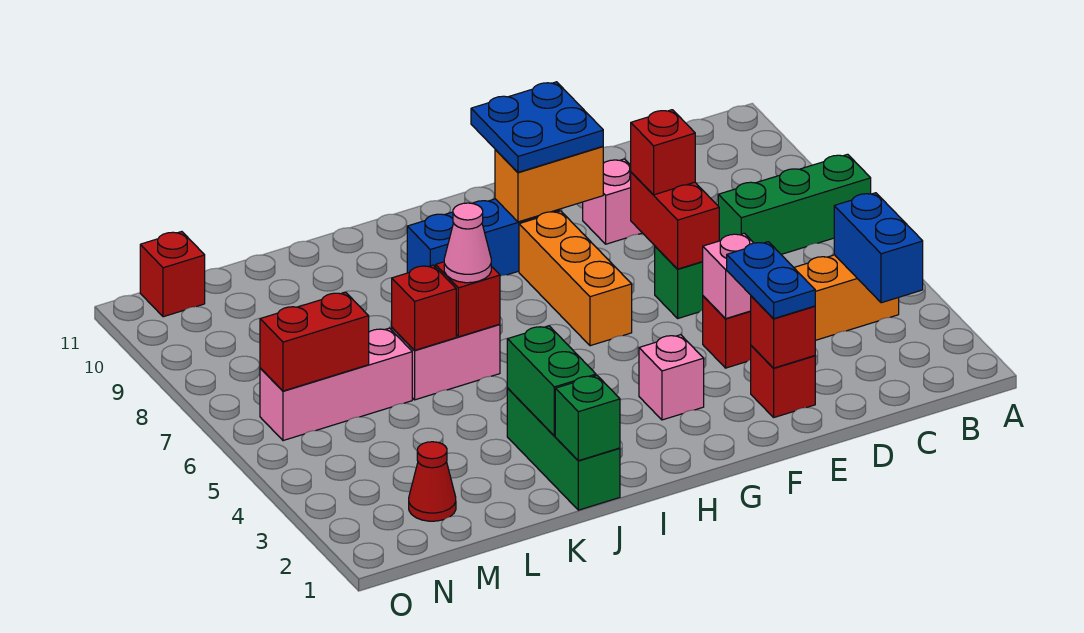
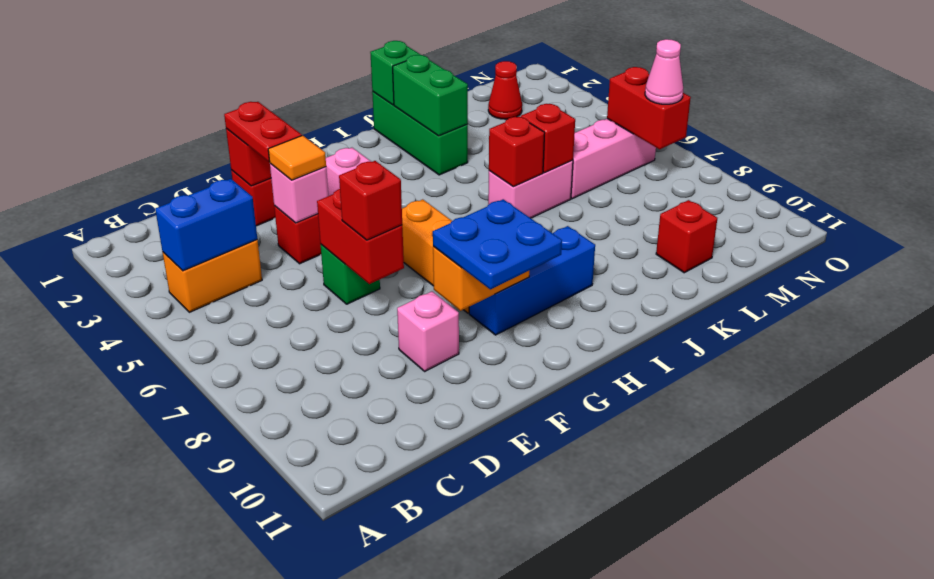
green 1x3 brick [718,154,871,254] -> none
blue 1x2 brick [834,193,923,303] -> blue 1x2 brick turned to [155,179,257,271]
blue 1x2 plate [727,242,815,318] -> red 1x2 plate [224,102,302,162]
none -> orange 1x1 tile [268,135,326,180]
pink 1x1 cone [444,203,491,283] -> pink 1x1 cone moved to [645,39,683,104]
red 1x2 brick [260,292,369,391] -> red 1x2 brick turned to [607,67,691,149]
red 1x1 brick [140,232,205,317] -> red 1x1 brick moved to [656,200,717,273]

